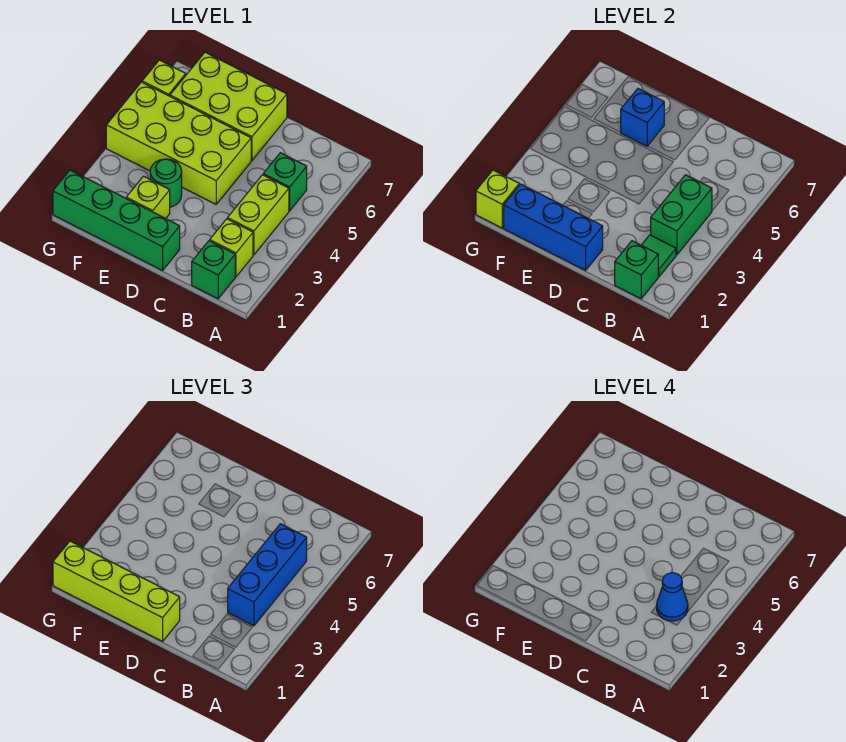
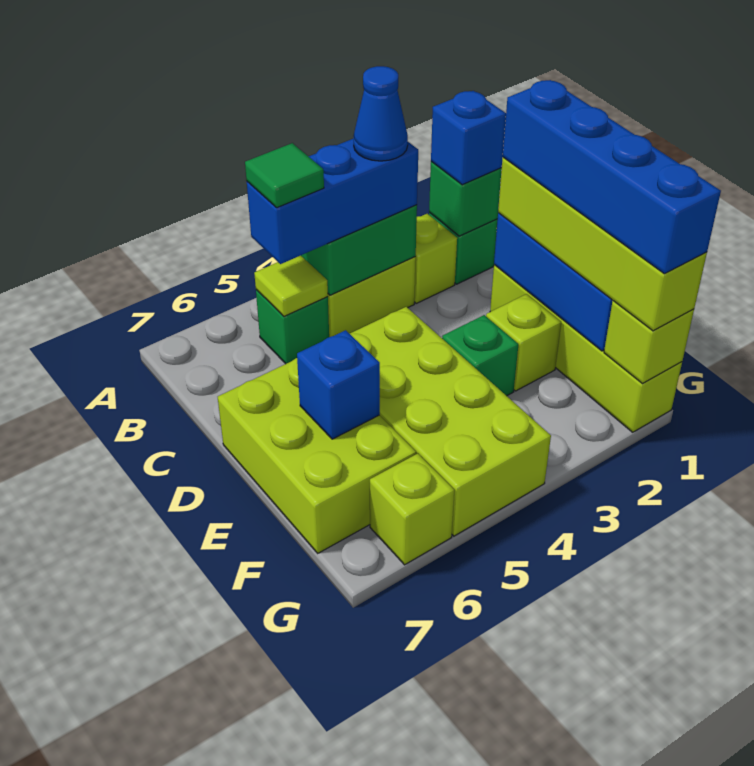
none -> blue 1x1 brick [431,91,506,185]
green 1x1 tile [641,235,676,277] -> green 1x1 tile moved to [245,143,324,208]
none -> lime 1x1 tile [254,256,328,316]
green 1x4 brick [53,170,180,270] -> lime 1x4 brick [490,265,682,432]
none -> blue 1x4 brick [503,80,721,274]
green 1x1 round brick [150,159,182,207] -> green 1x1 brick [442,315,519,396]

